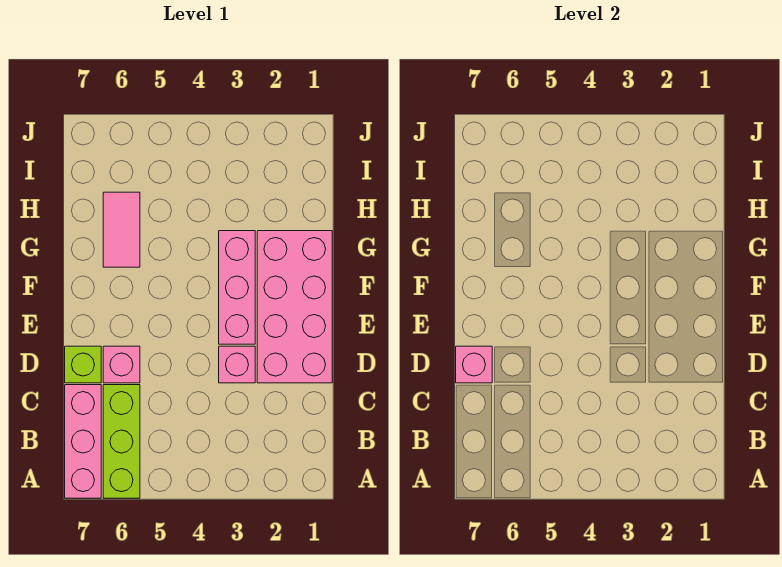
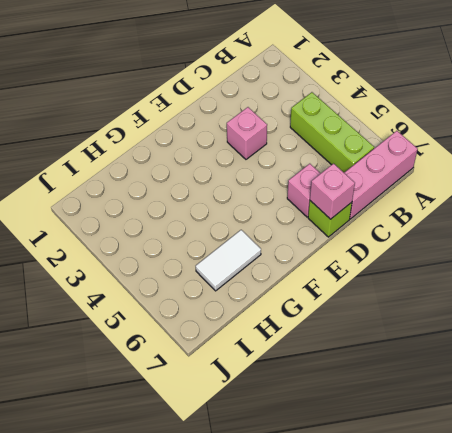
lime 1x3 brick [103,385,140,498] -> lime 1x3 brick turned to [290,92,374,172]
pink 2x4 brick [257,231,332,383] -> none
pink 1x3 brick [219,231,255,344] -> none
pink 1x2 tile [103,192,140,267] -> white 1x2 tile [196,230,261,291]

